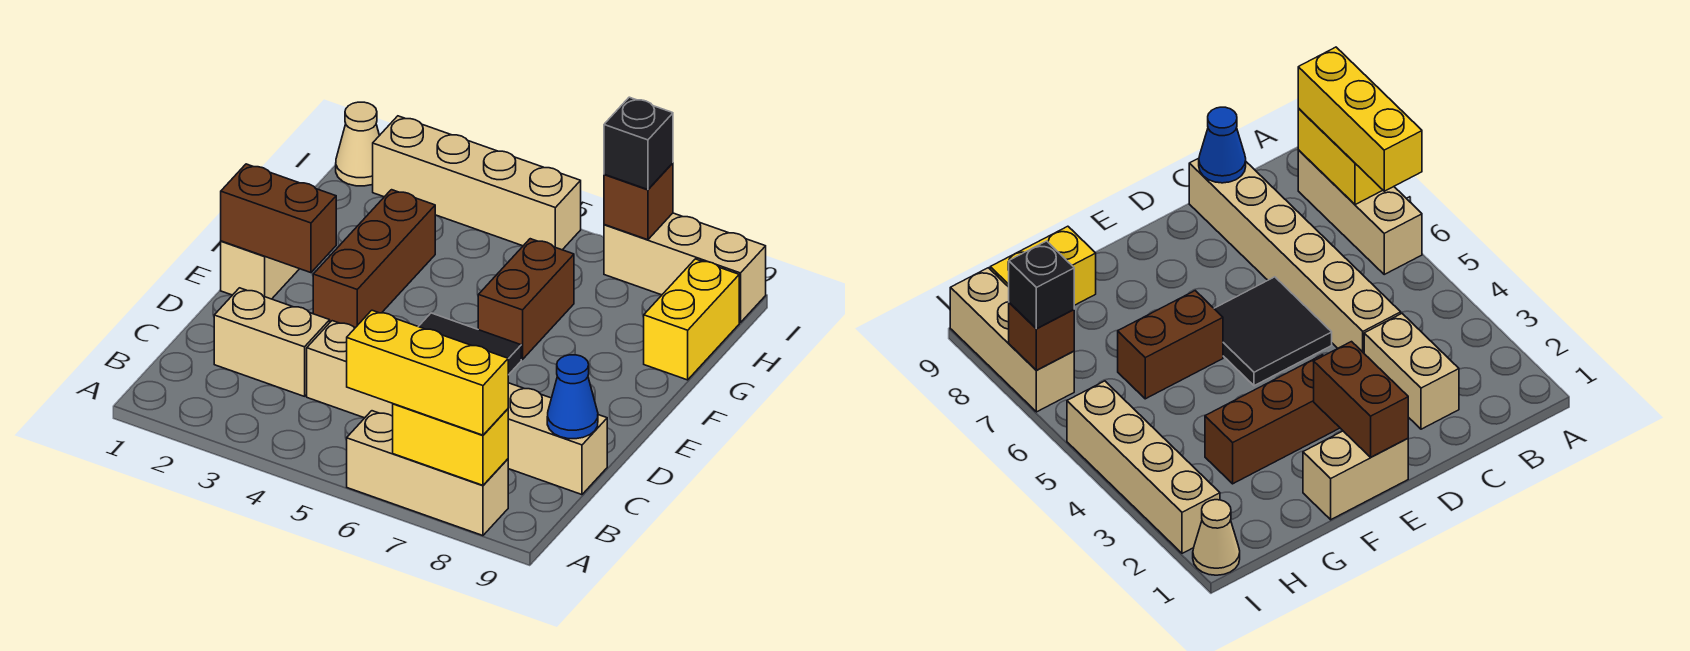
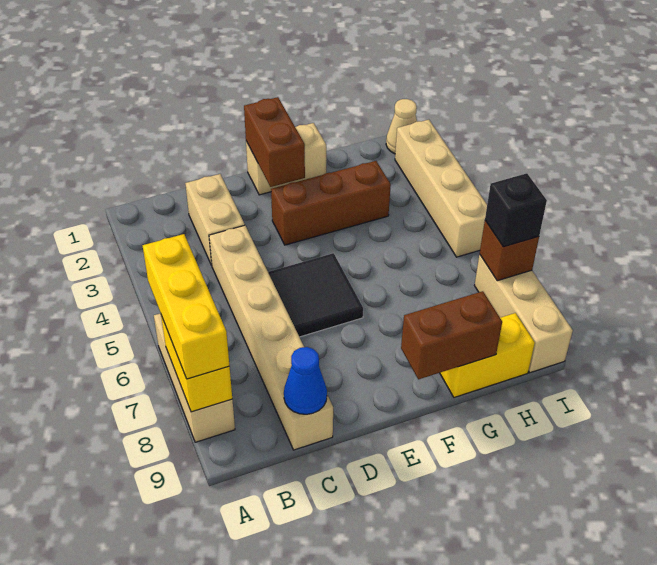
brown 1x2 brick [478,239,574,360] -> brown 1x2 brick moved to [401,291,502,379]

